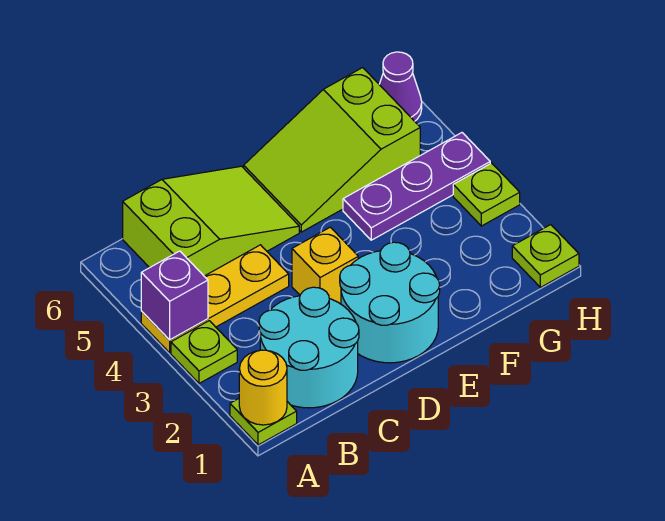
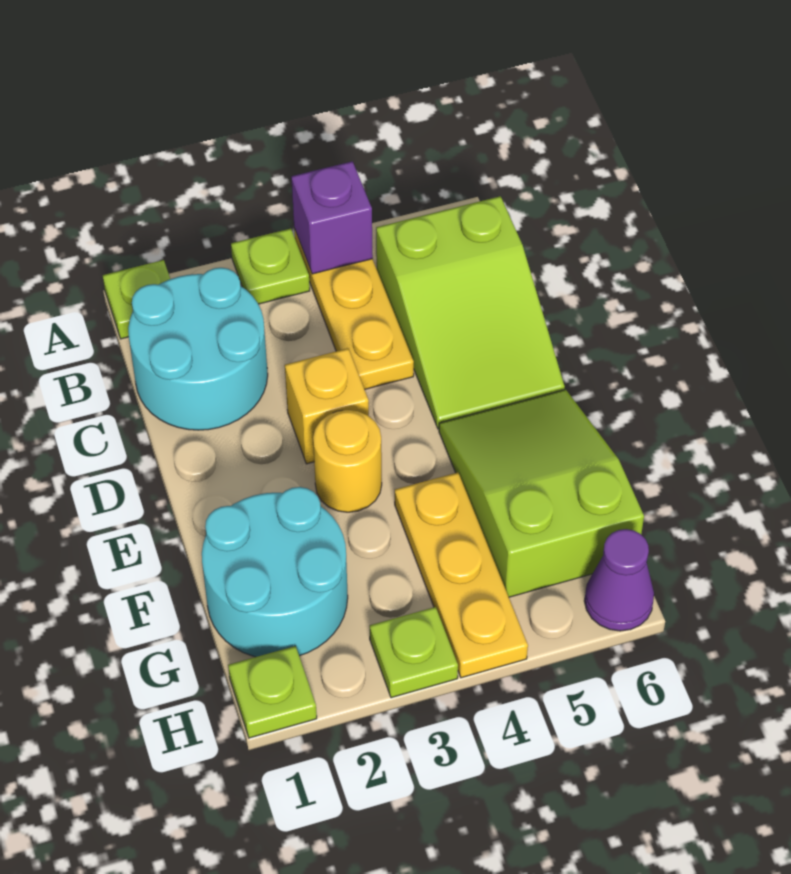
yellow 1x1 round brick [239,350,287,425] -> yellow 1x1 round brick moved to [313,410,382,512]
cyan 2x2 round brick [340,242,440,363] -> cyan 2x2 round brick moved to [202,487,348,657]
purple 1x3 plate [343,133,490,240] -> yellow 1x3 plate [395,473,528,678]

